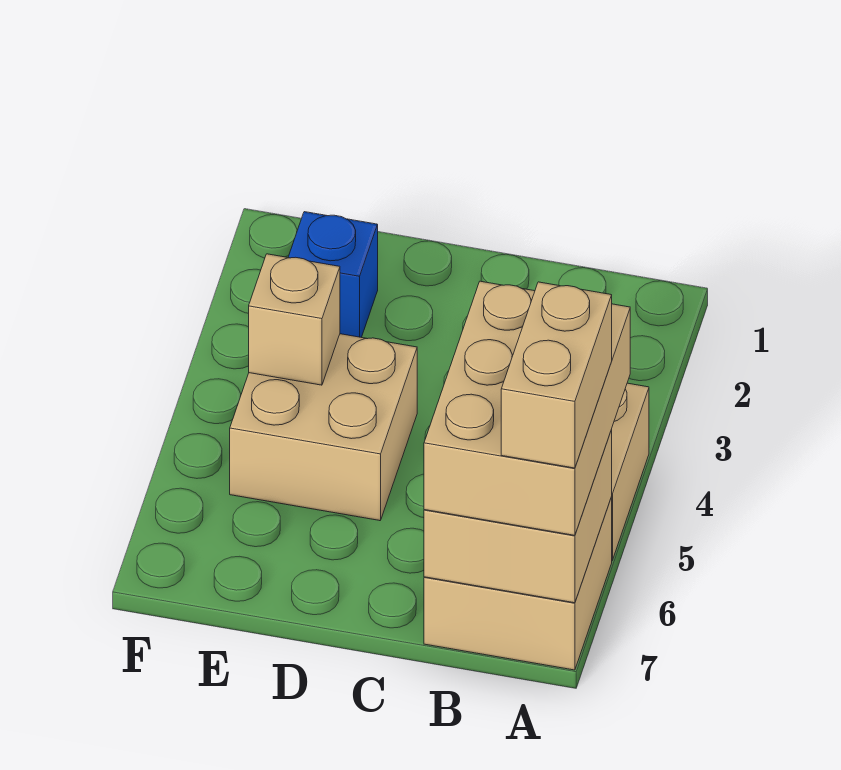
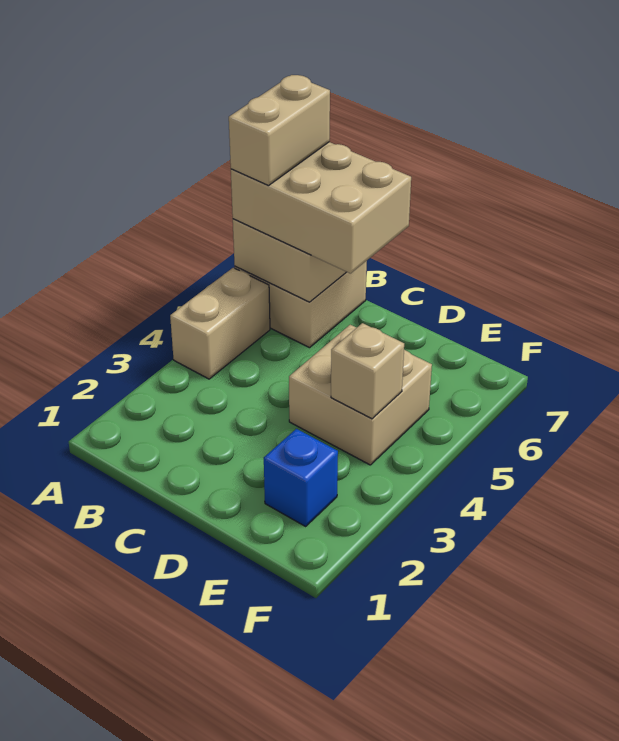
tan 2x3 brick [424,281,630,535] -> tan 2x3 brick turned to [231,142,411,273]

